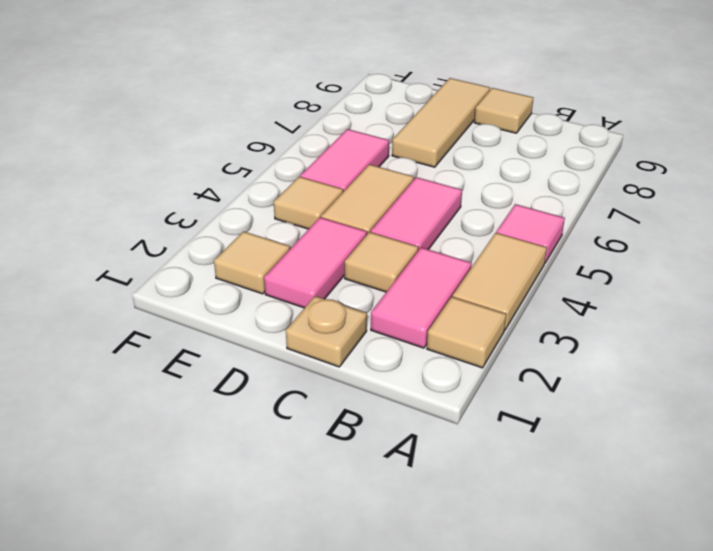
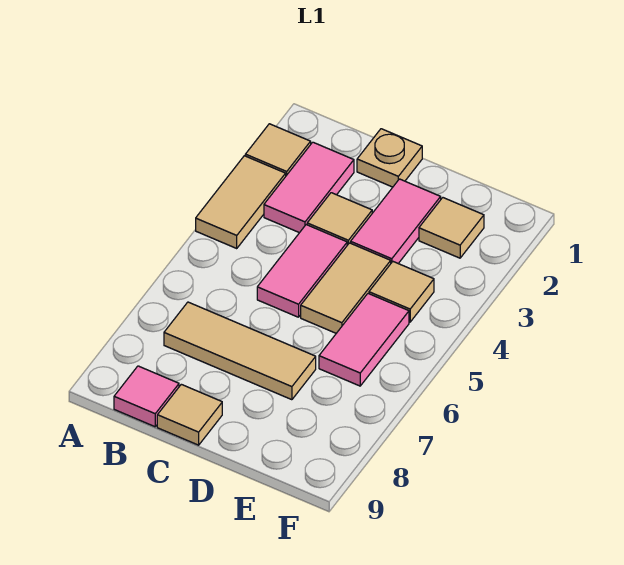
pink 1x1 tile [496,204,565,263] -> pink 1x1 tile moved to [114,366,179,427]
tan 1x3 tile [392,78,490,167] -> tan 1x3 tile turned to [164,302,316,400]

